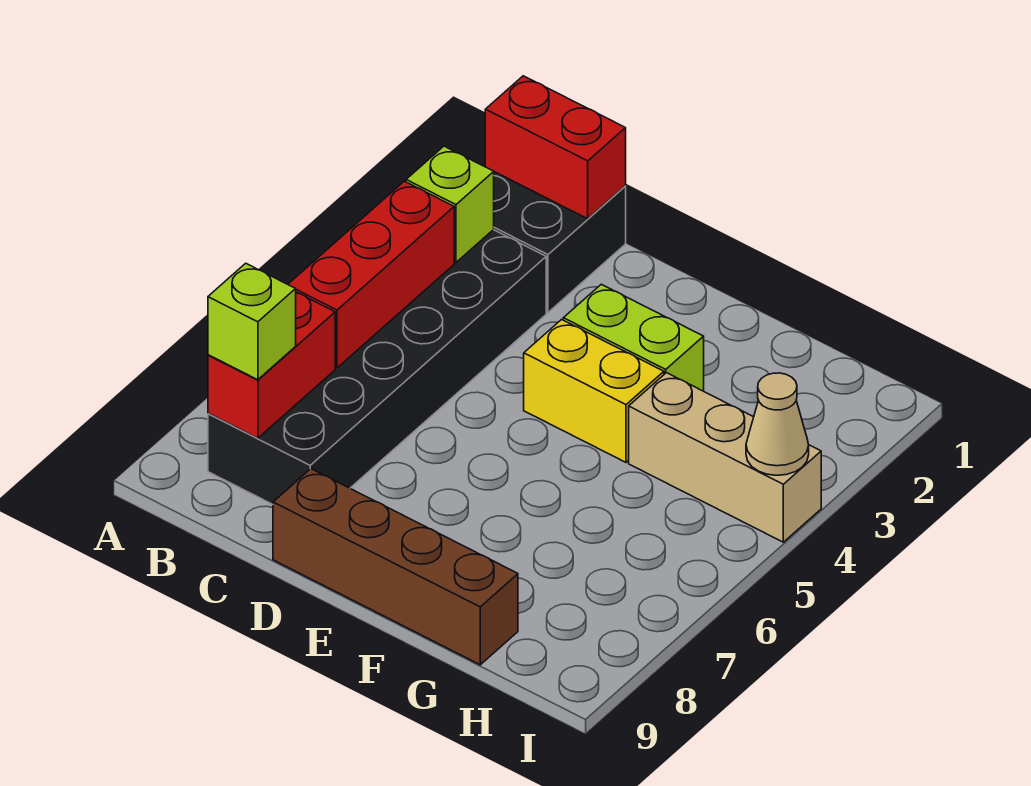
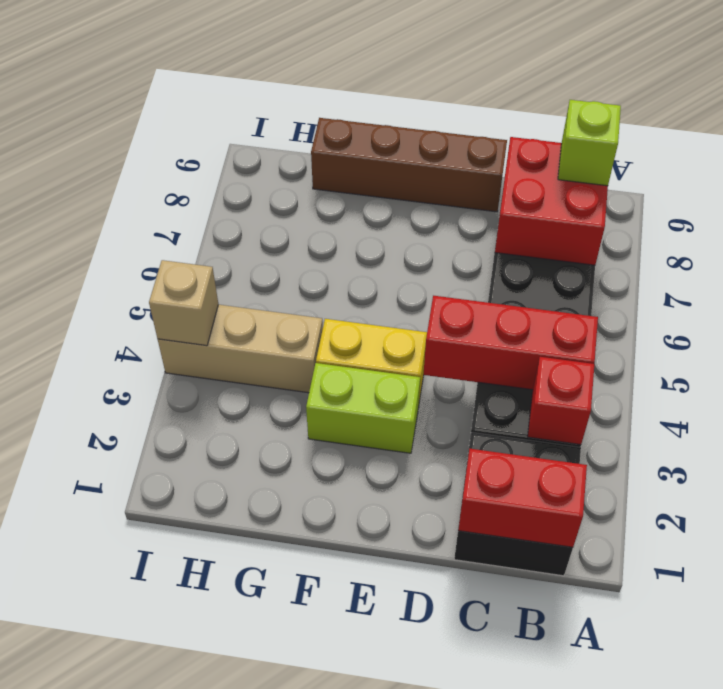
lime 1x1 brick [406,146,494,262] -> red 1x1 brick [528,357,594,445]
red 1x3 brick [288,181,454,368] -> red 1x3 brick turned to [423,296,598,390]
red 1x2 brick [208,292,335,438] -> red 2x2 brick [495,137,608,265]
tan 1x1 cone [746,373,809,475] -> tan 1x1 brick [149,260,218,346]

